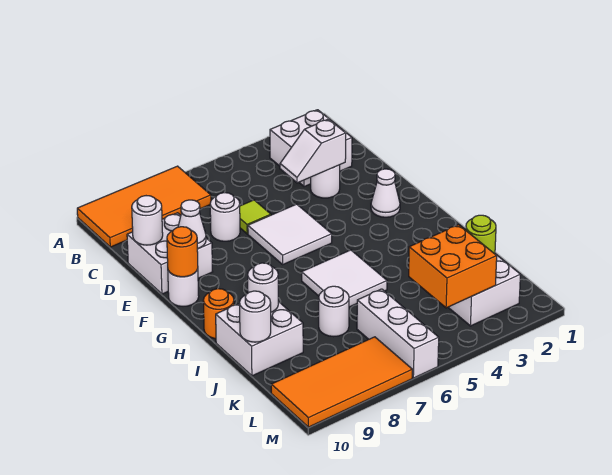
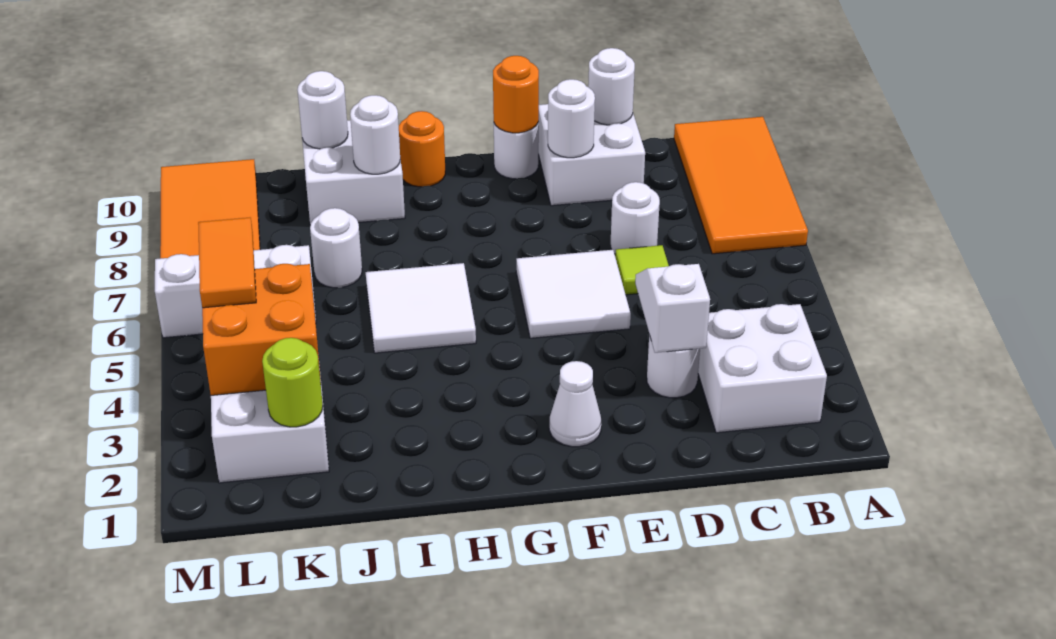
white 1x1 cone [178,200,206,249] -> white 1x1 round brick [548,79,595,158]
none -> orange 1x2 tile [198,218,256,308]

